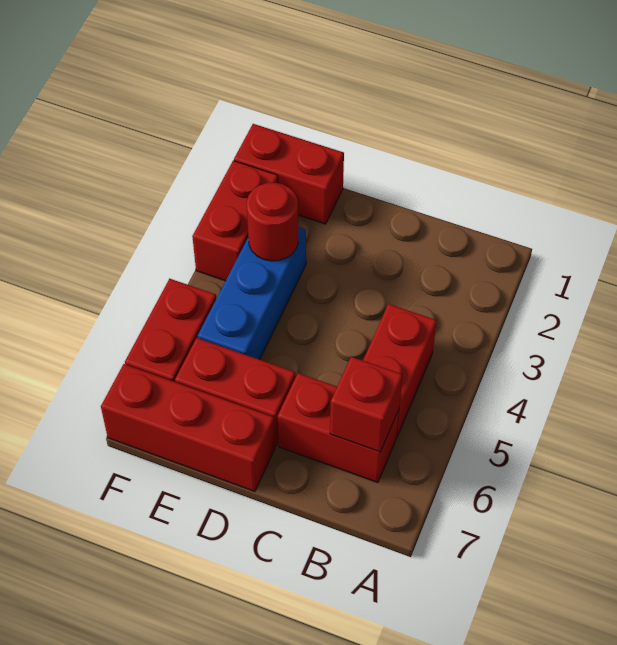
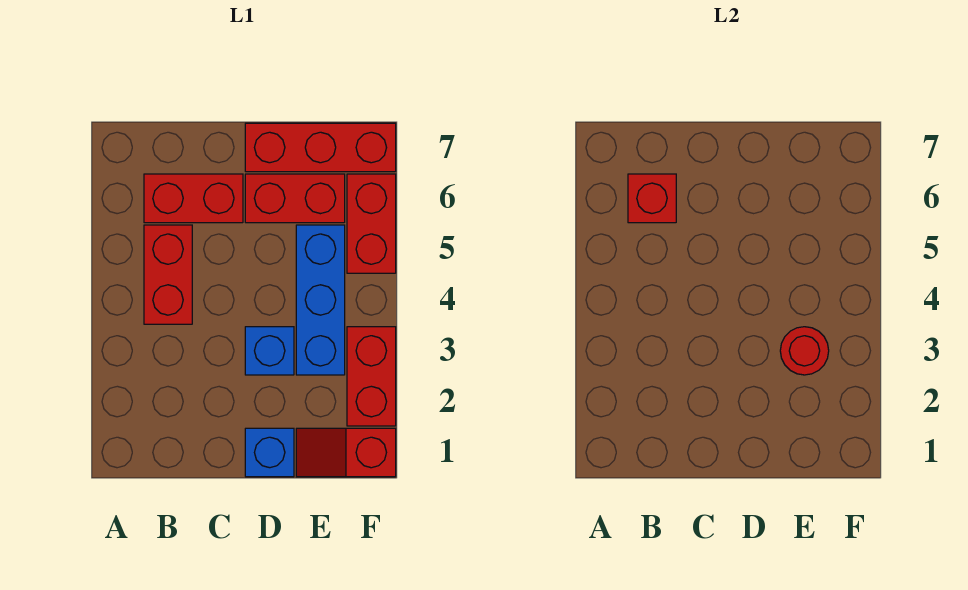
none -> blue 1x1 brick [245,428,294,477]
none -> blue 1x1 brick [245,327,294,375]
red 1x2 brick [234,124,344,224] -> red 1x2 slope [296,428,396,477]

